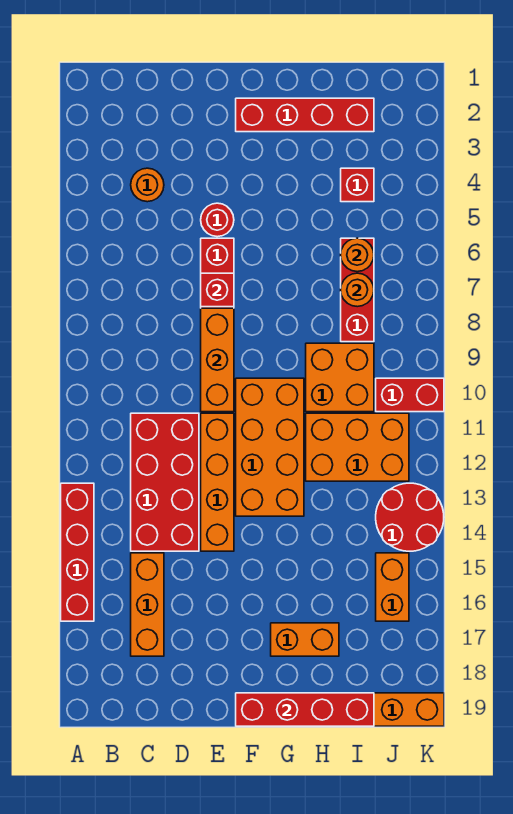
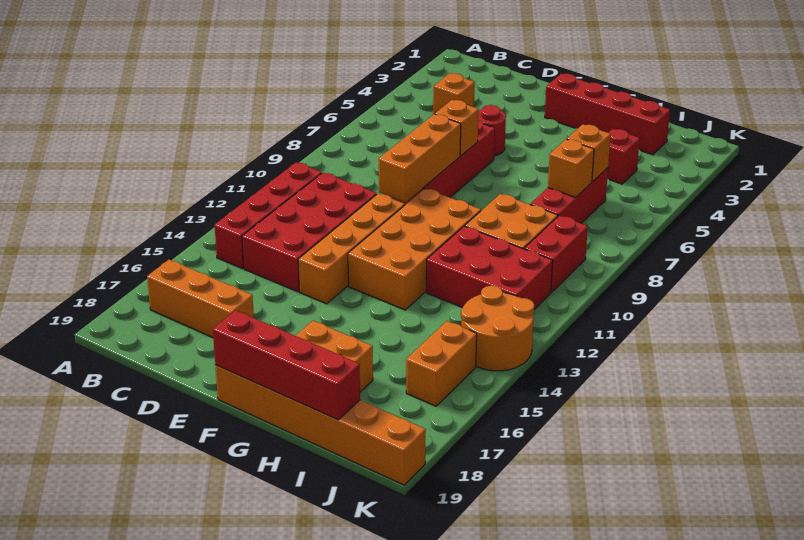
red 1x4 brick [61,483,94,621] -> red 1x4 brick moved to [215,162,322,269]
orange 1x1 round brick [131,168,164,202] -> orange 1x1 brick [433,73,475,115]
orange 1x3 brick [131,553,164,656] -> orange 1x3 brick turned to [147,260,254,337]
red 1x1 brick [201,273,234,307] -> orange 1x1 brick [435,100,479,156]
orange 2x3 brick [306,413,409,481] -> red 2x3 brick [426,226,553,310]
orange 1x1 round brick [341,238,374,272] -> orange 1x1 brick [567,124,611,182]
orange 1x1 round brick [341,273,374,307] -> orange 1x1 brick [548,139,594,197]
red 1x2 brick [376,378,444,412] -> red 1x2 brick turned to [524,215,588,293]
red 2x2 round brick [376,483,444,551] -> orange 2x2 round brick [461,286,534,371]

